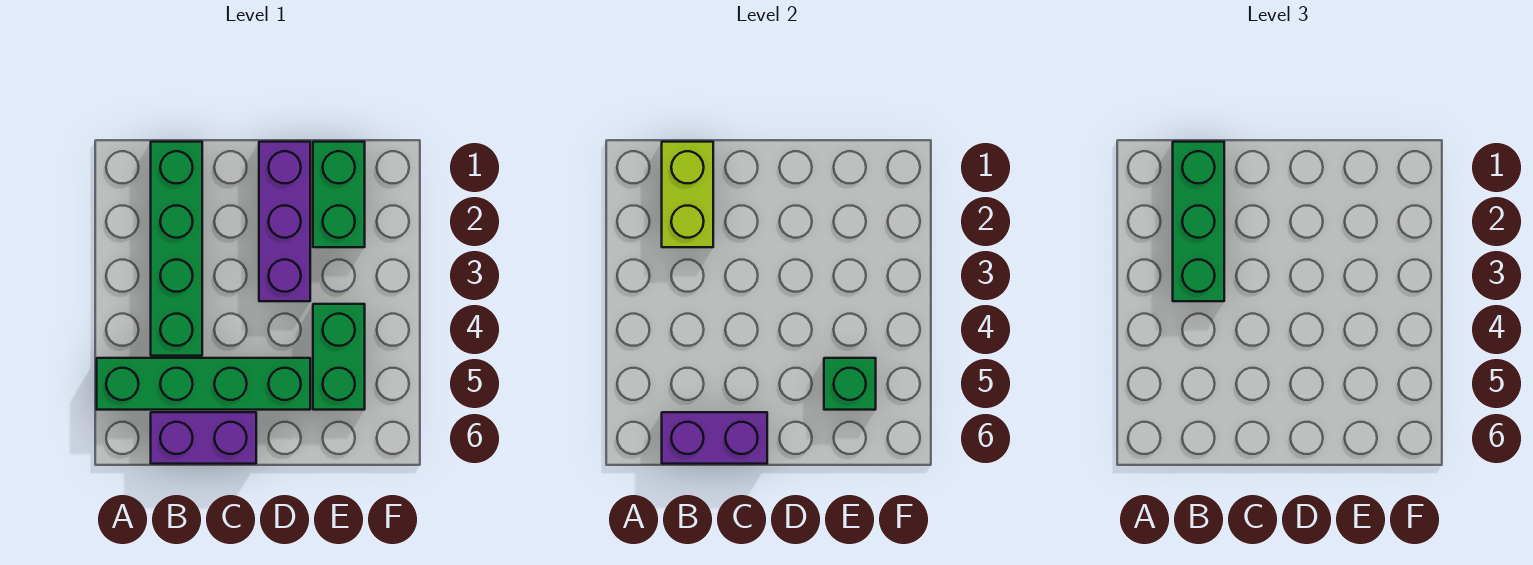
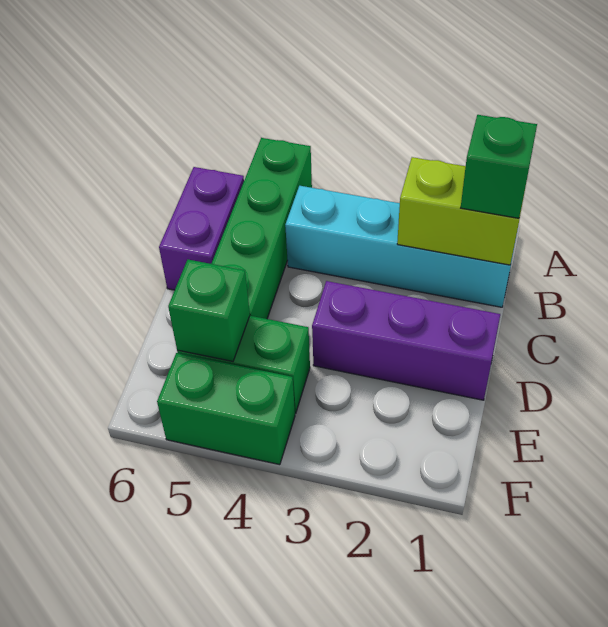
green 1x4 brick [151,142,202,356] -> cyan 1x4 brick [285,186,516,307]
green 1x3 brick [1173,142,1224,301] -> green 1x1 brick [461,115,537,218]
purple 1x2 brick [662,412,767,464] -> none
green 1x2 brick [313,142,365,247] -> green 1x2 brick moved to [157,353,295,465]

